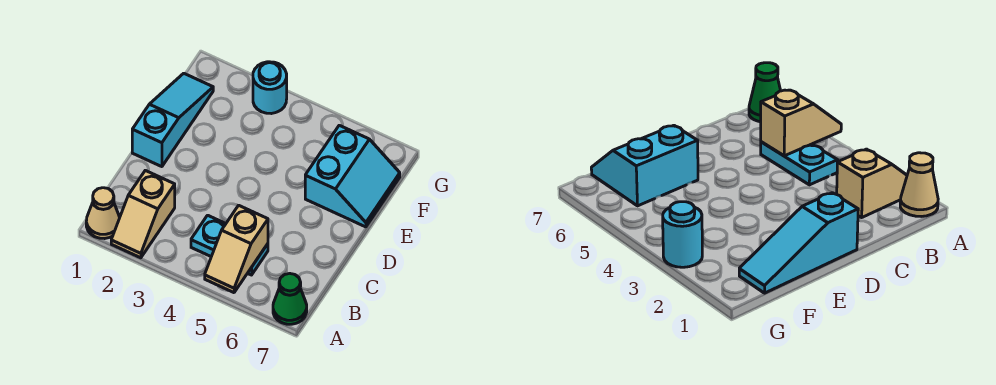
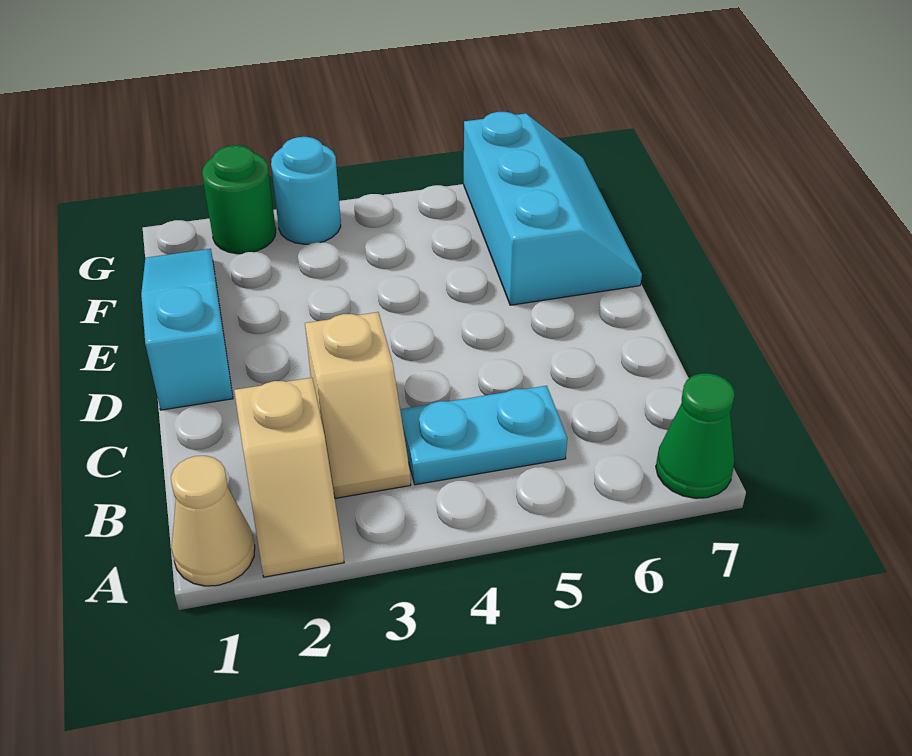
tan 1x2 slope [205,205,268,293] -> tan 1x2 slope moved to [305,312,411,498]
cyan 2x2 slope [305,125,400,227] -> cyan 2x3 slope [464,112,642,305]
none -> green 1x1 round brick [202,145,276,254]

